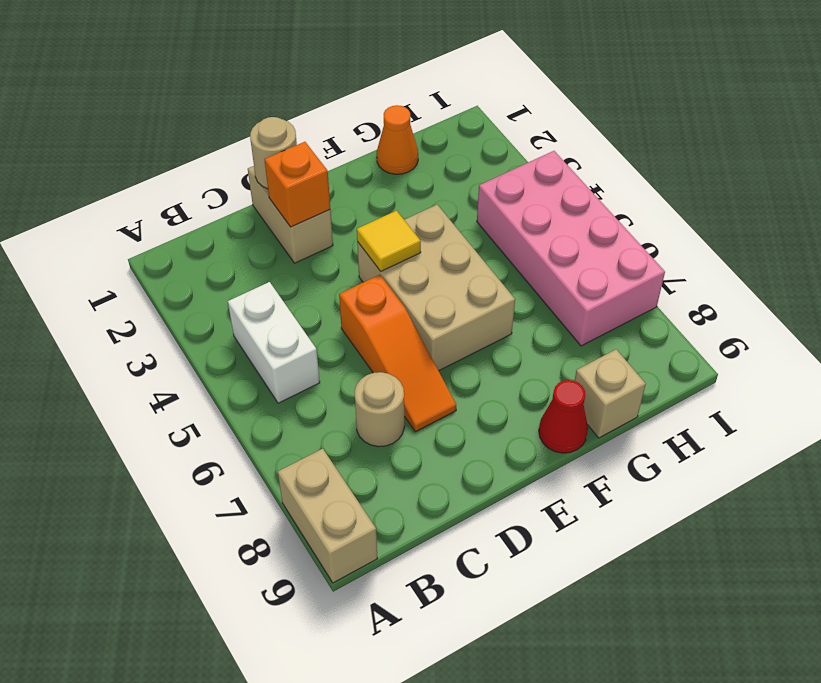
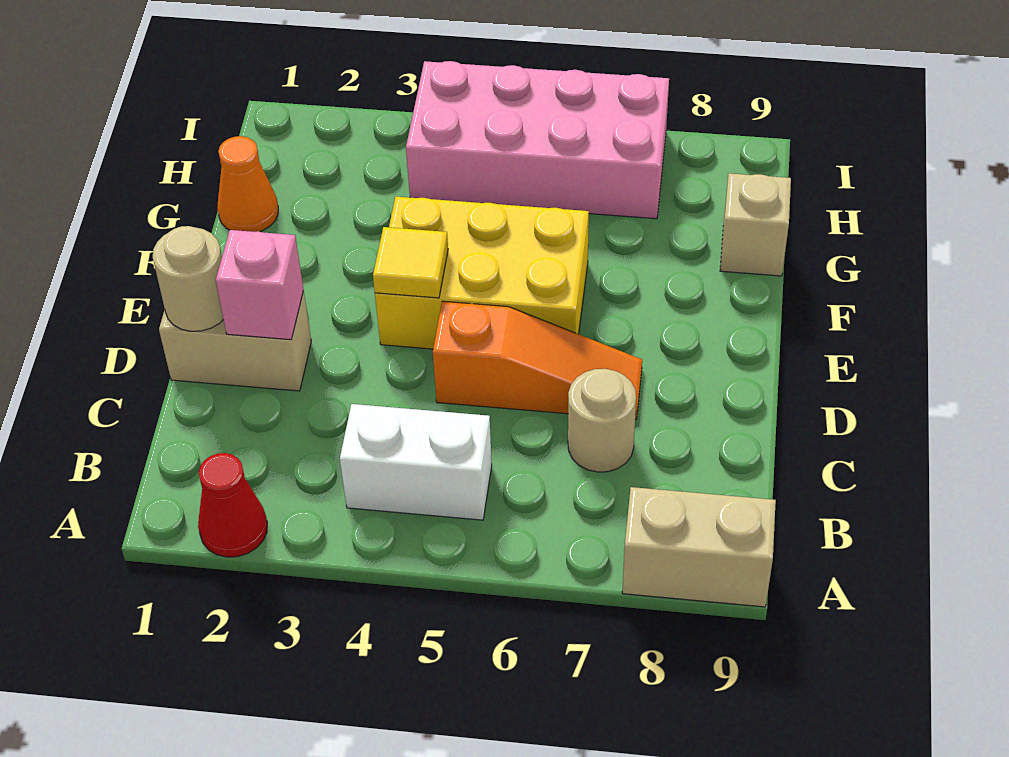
orange 1x1 brick [264,142,330,227] -> pink 1x1 brick [216,230,304,340]
tan 2x3 brick [357,205,515,371] -> yellow 2x3 brick [375,197,589,349]
red 1x1 cone [539,380,588,453] -> red 1x1 cone moved to [198,453,267,557]

